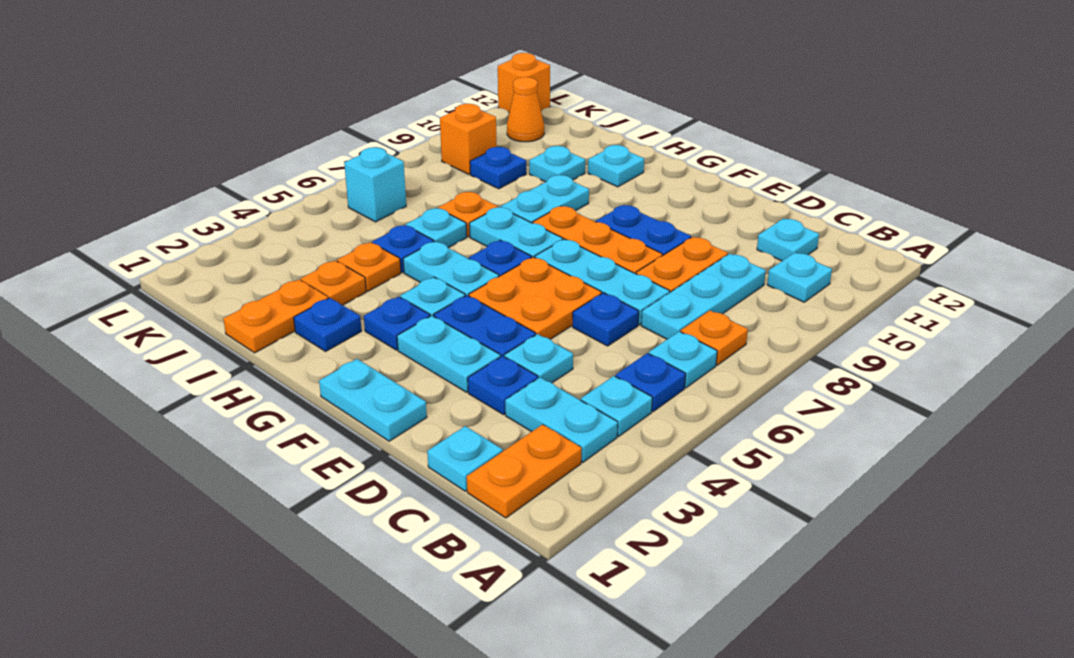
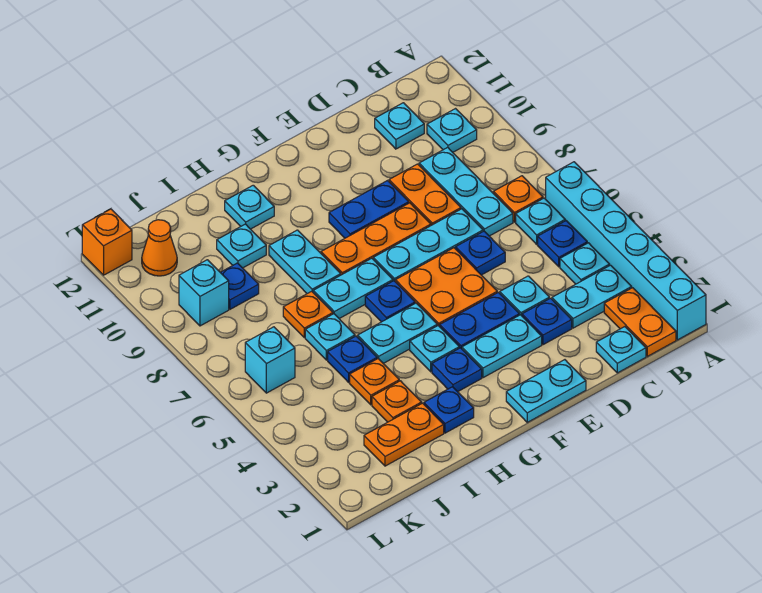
none -> cyan 1x6 brick [546,162,706,340]
orange 1x2 plate [223,280,328,353] -> orange 1x2 plate turned to [364,403,444,466]
orange 1x1 brick [440,104,497,174] -> cyan 1x1 brick [179,260,229,326]

